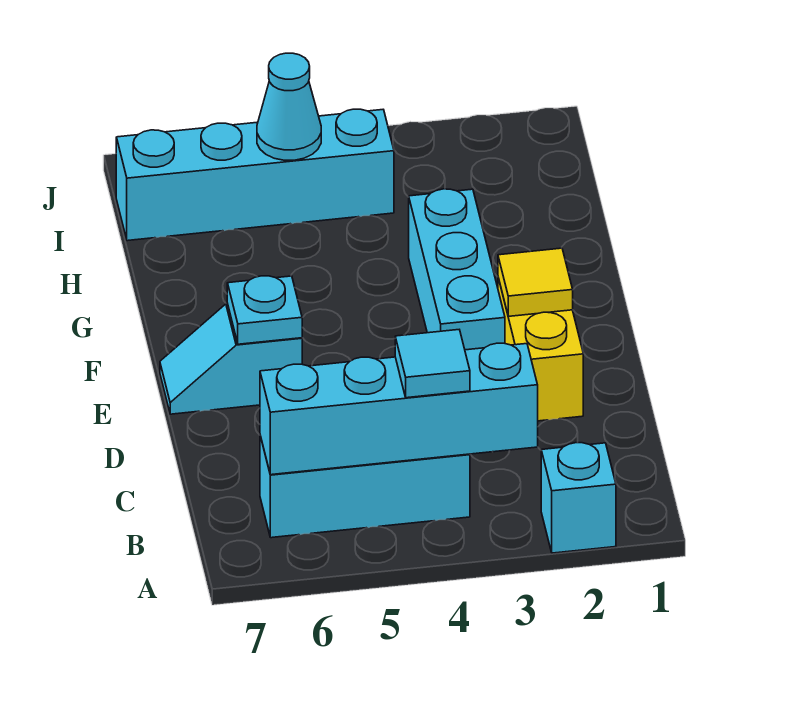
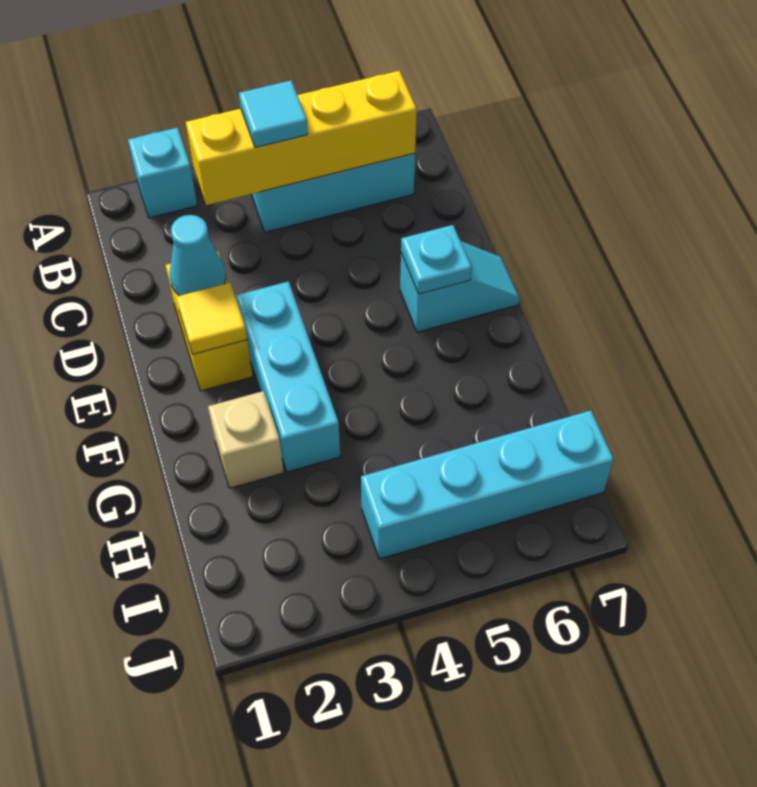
cyan 1x4 brick [260,343,538,475] -> yellow 1x4 brick [186,71,417,205]
none -> tan 1x1 brick [208,391,284,488]
cyan 1x1 cone [257,53,321,160] -> cyan 1x1 cone moved to [170,215,226,296]

